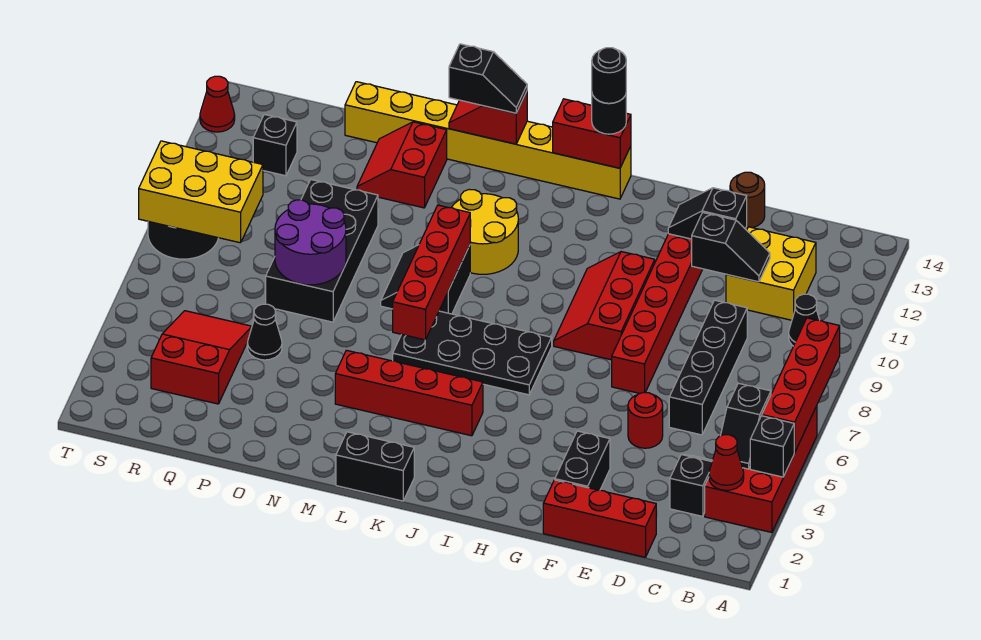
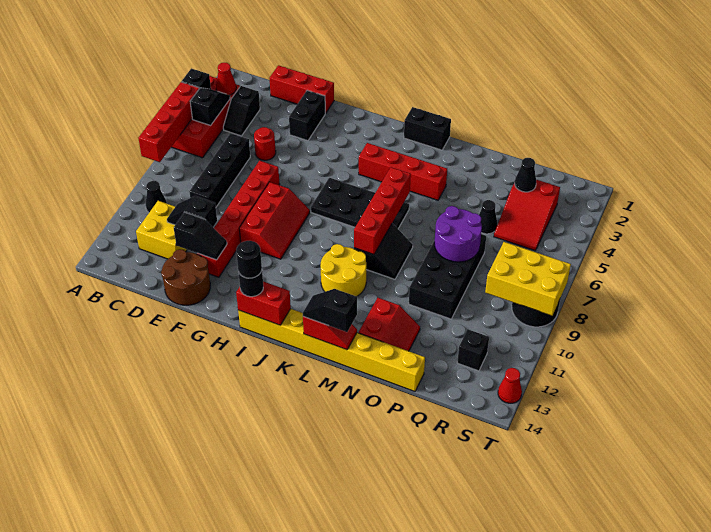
brown 1x1 round brick [730,172,765,228] -> brown 2x2 round brick [161,249,210,305]
none -> black 1x1 cone [515,158,536,192]

